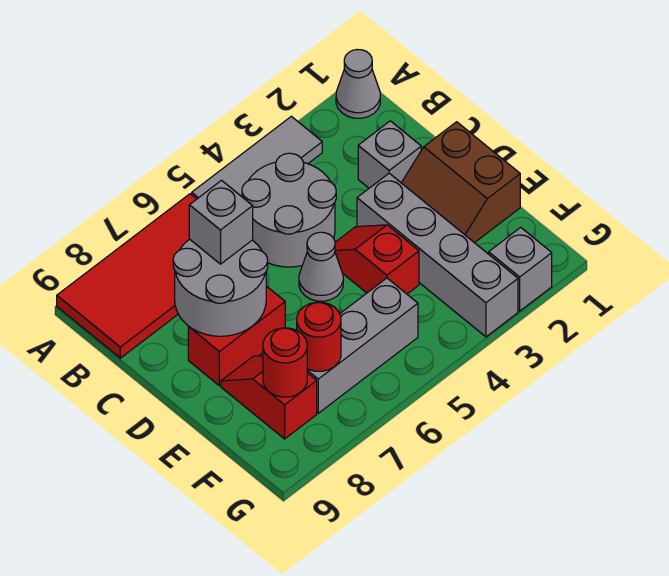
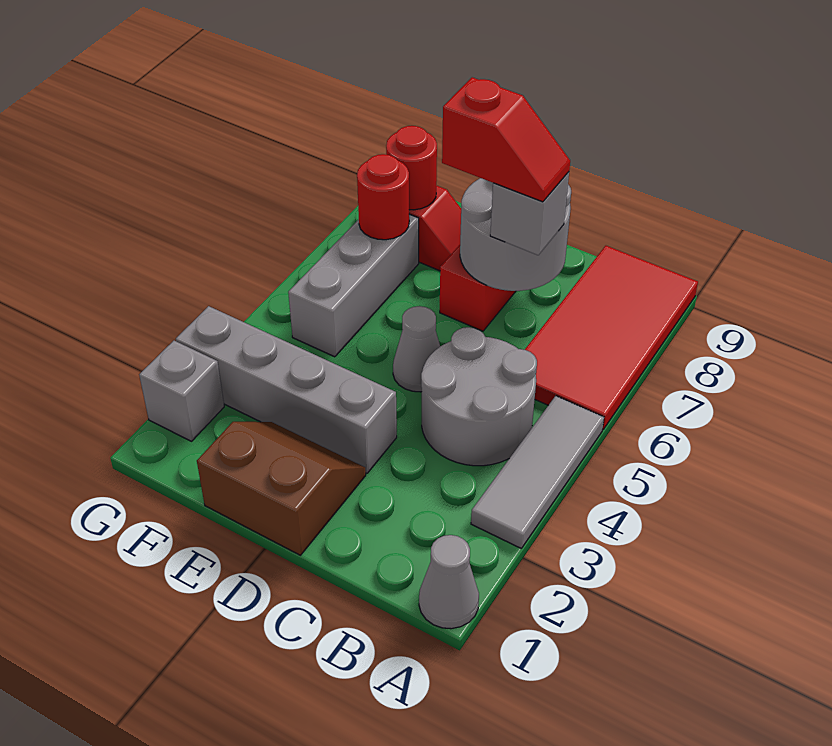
grey 1x1 brick [358,121,421,188] -> none
red 1x2 slope [335,225,419,294] -> red 1x2 slope moved to [442,77,570,202]

